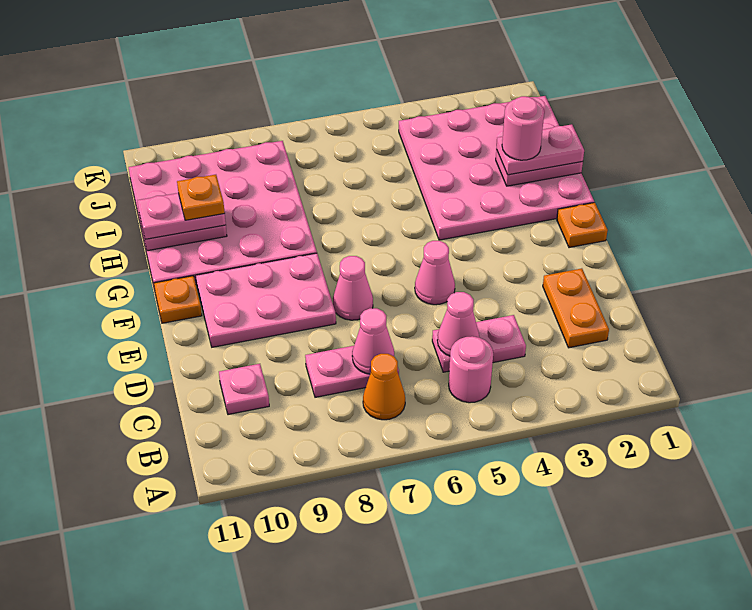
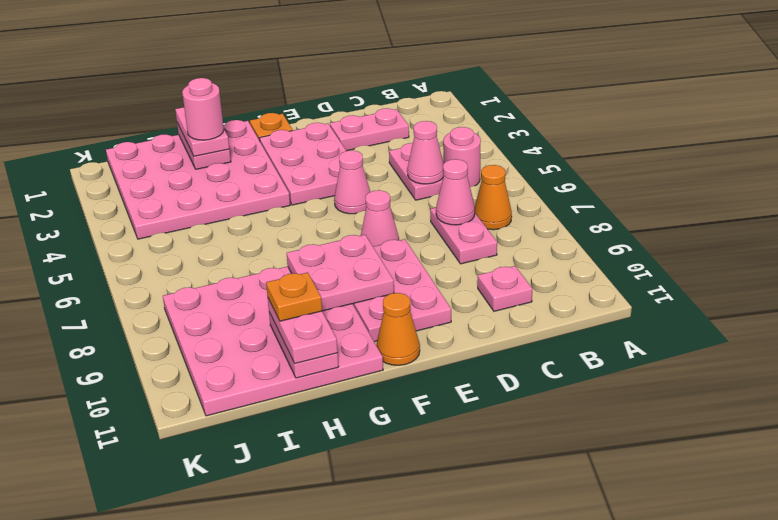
orange 1x2 plate [543,268,609,348] -> pink 1x2 plate [330,108,409,151]
none -> pink 2x3 plate [260,123,346,205]
none -> pink 2x2 plate [287,235,394,311]
orange 1x1 plate [154,276,202,323] -> orange 1x1 cone [376,293,420,365]

